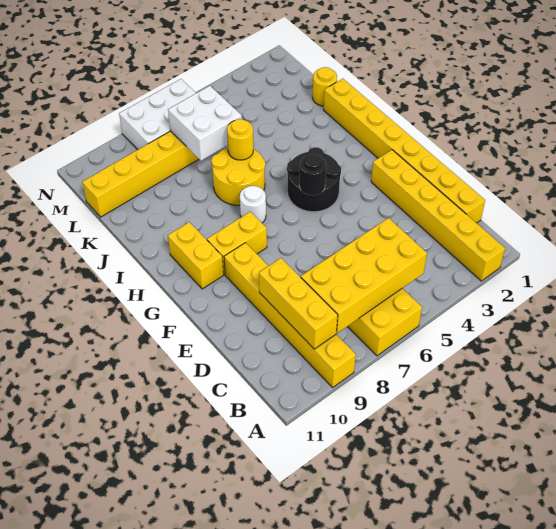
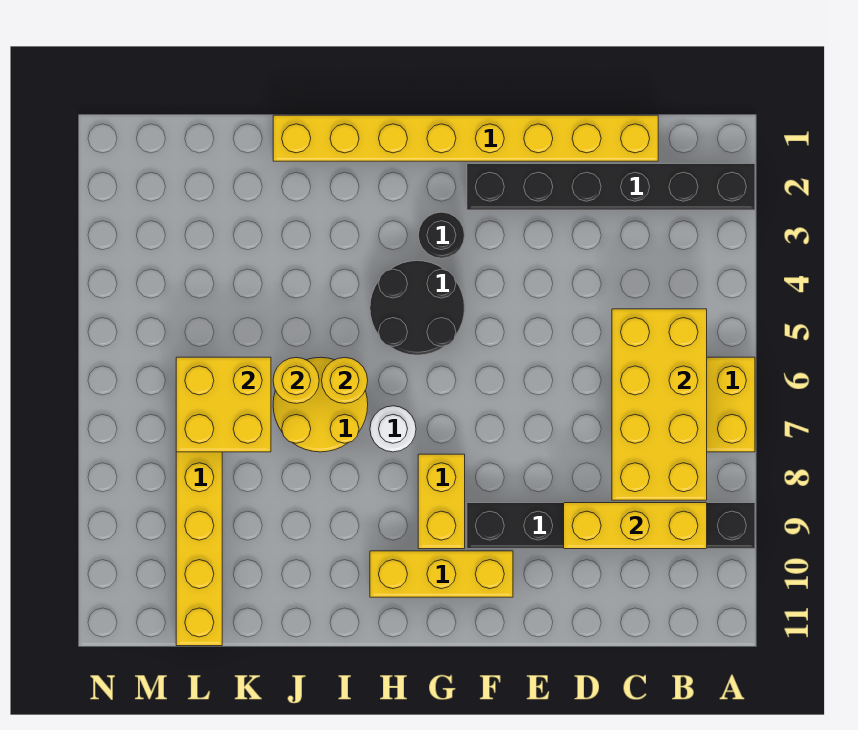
yellow 1x6 brick [371,150,505,281] -> black 1x6 brick [467,164,755,210]
yellow 1x6 brick [224,243,356,387] -> black 1x6 brick [467,503,755,549]
black 1x1 round brick [299,154,326,196] -> black 1x1 round brick moved to [418,212,464,258]
yellow 1x2 brick [168,222,223,289] -> yellow 1x3 brick [370,551,513,597]
yellow 1x1 round brick [312,67,337,106] -> yellow 1x1 round brick moved to [322,357,368,404]
white 2x2 brick [168,86,242,161] -> yellow 2x2 brick [176,357,271,452]
white 2x3 brick [119,79,196,150] -> none

